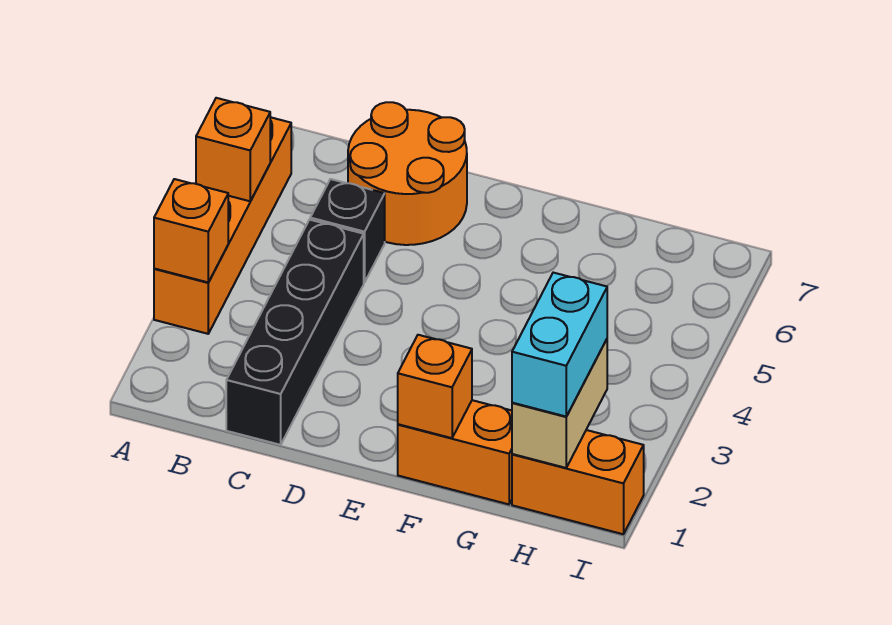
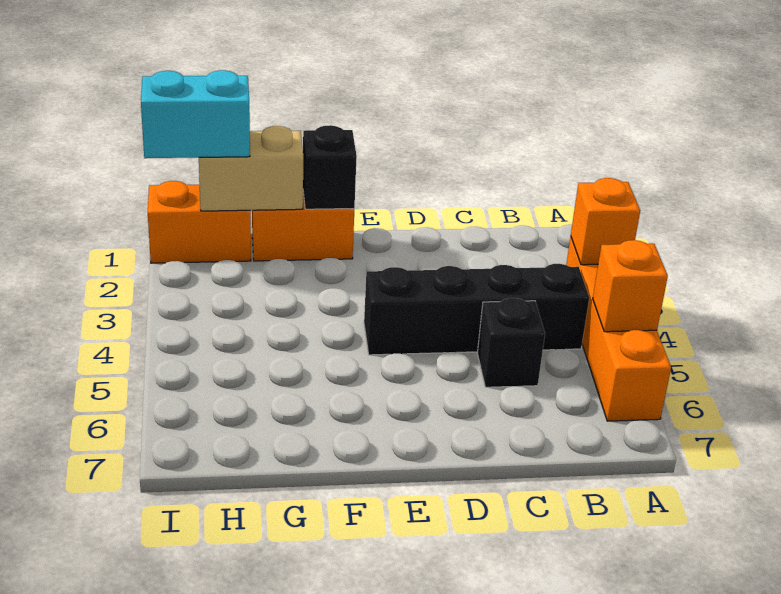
black 1x4 brick [226,220,364,445] -> black 1x4 brick turned to [364,264,589,355]
orange 2x2 round brick [348,102,467,245] -> none
orange 1x1 brick [398,335,472,438] -> black 1x1 brick [303,125,357,209]
tan 1x2 brick [512,339,607,468] -> tan 1x2 brick turned to [199,126,303,211]
cyan 1x2 brick [512,273,607,416] -> cyan 1x2 brick turned to [141,70,250,158]

